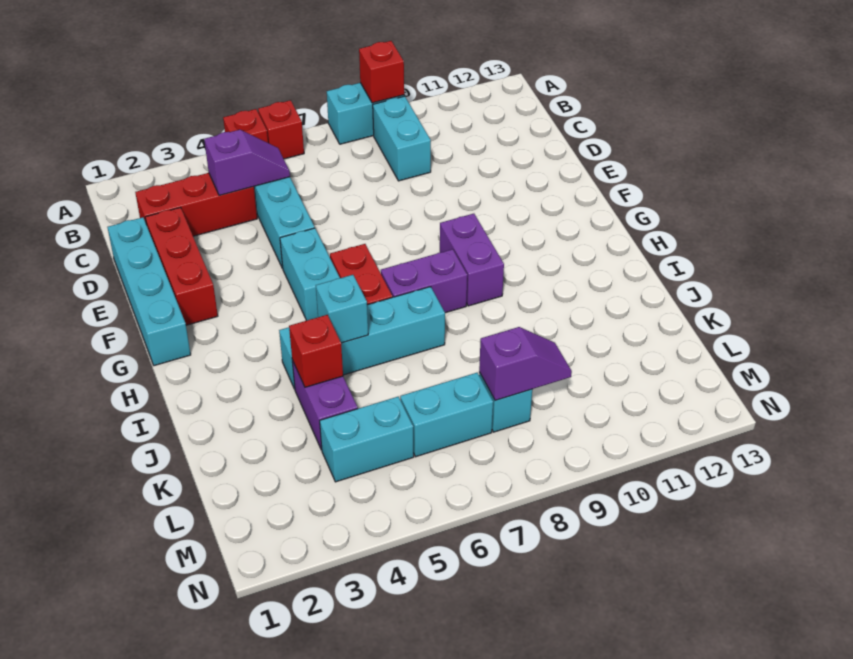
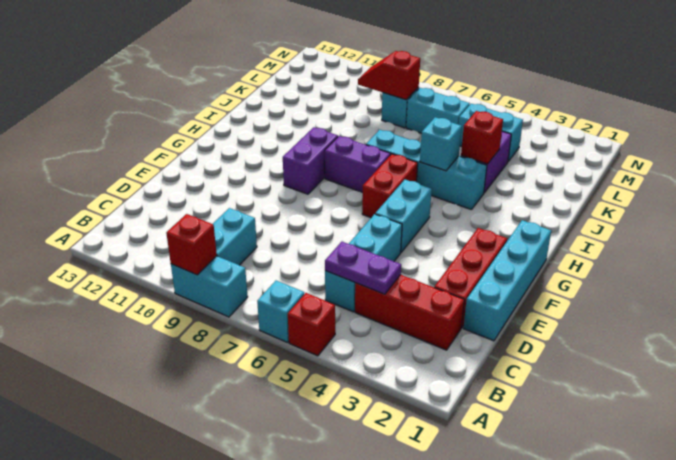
red 1x1 brick [258,100,304,159] -> cyan 1x1 brick [257,281,304,343]
purple 1x2 slope [204,130,290,196] -> purple 1x2 plate [325,242,401,294]
purple 1x2 slope [479,327,572,401] -> red 1x2 slope [358,51,420,100]

